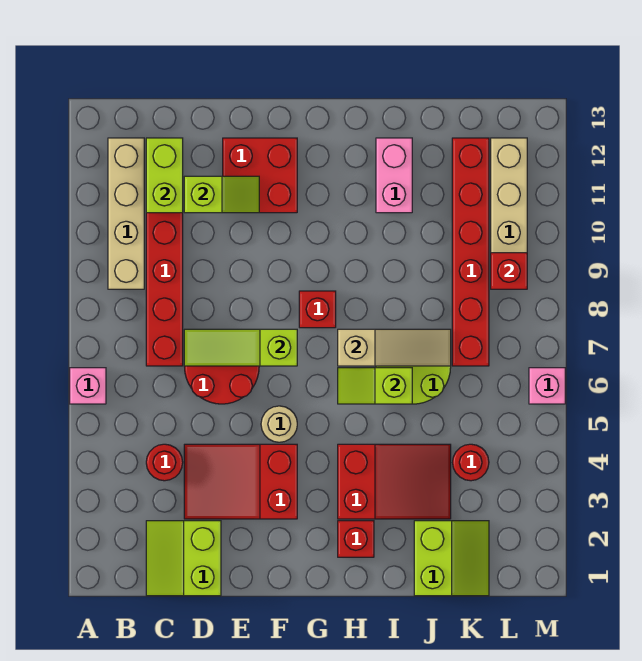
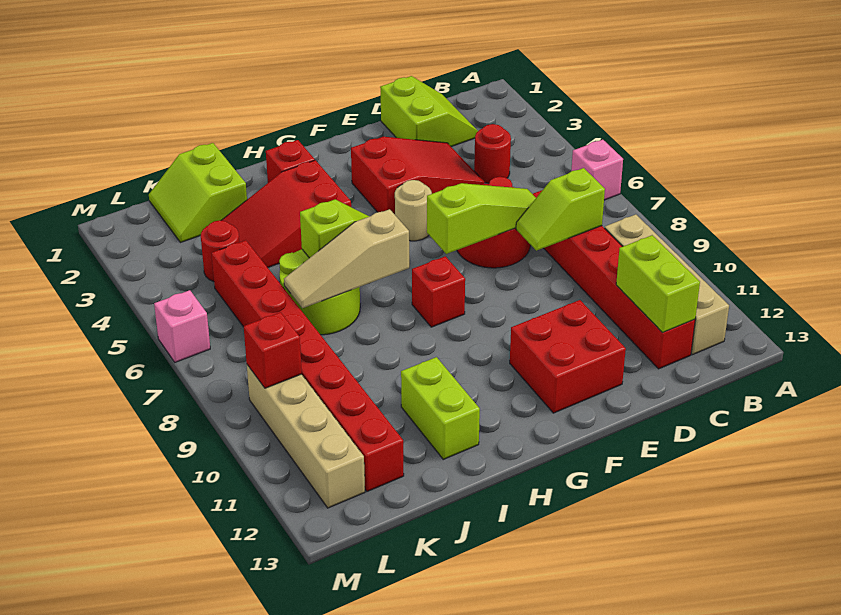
lime 1x2 slope [184,176,259,213] -> lime 1x2 slope moved to [516,168,605,251]
pink 1x2 brick [376,138,412,213] -> lime 1x2 brick [401,357,480,459]
red 1x6 brick [452,138,489,366] -> red 1x8 brick [212,240,404,491]

